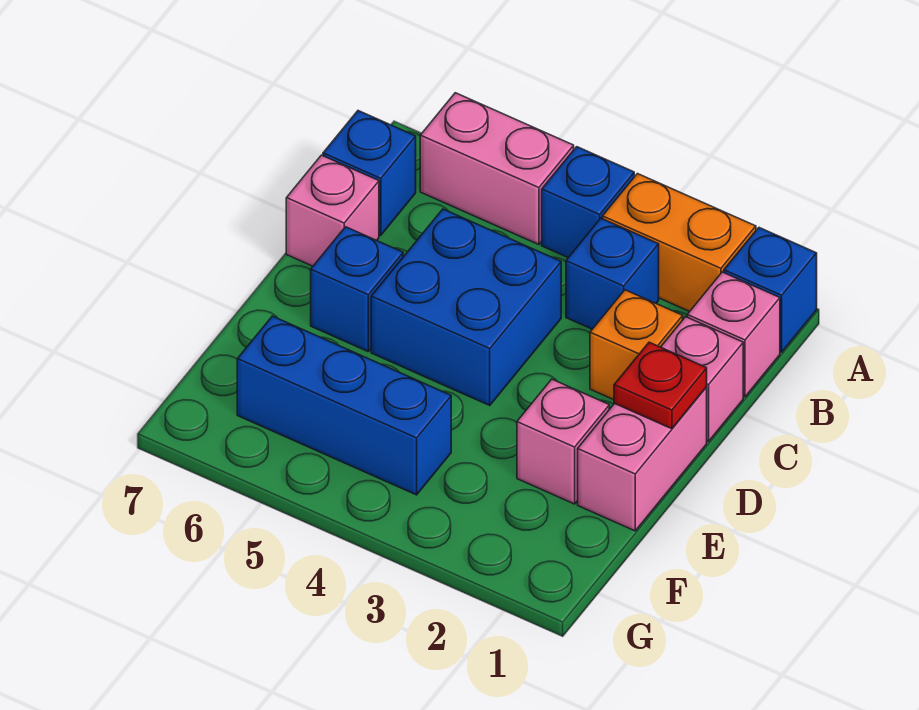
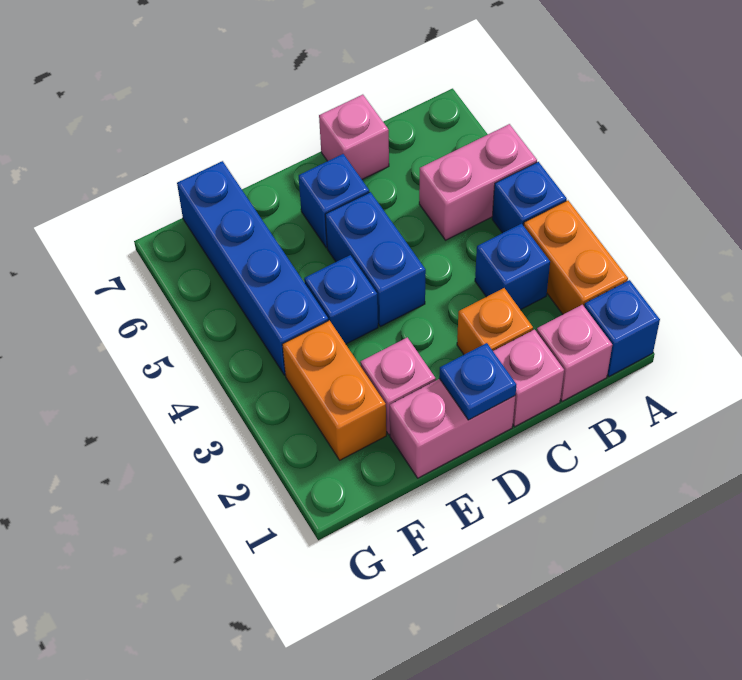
pink 1x2 brick [420,93,574,245] -> pink 1x2 brick turned to [419,124,537,240]
blue 1x1 brick [323,111,416,235] -> blue 1x1 brick moved to [304,255,378,344]
blue 2x2 brick [371,209,561,405] -> blue 1x2 brick [325,192,426,327]
red 1x1 plate [614,342,707,429] -> blue 1x1 plate [439,343,516,420]
none -> orange 1x2 brick [282,320,386,460]
blue 1x3 brick [237,316,451,495] -> blue 1x4 brick [177,161,328,375]

